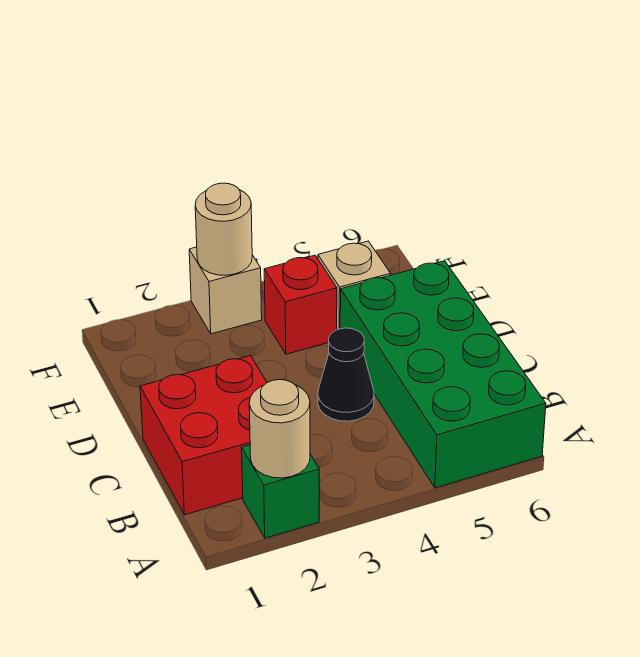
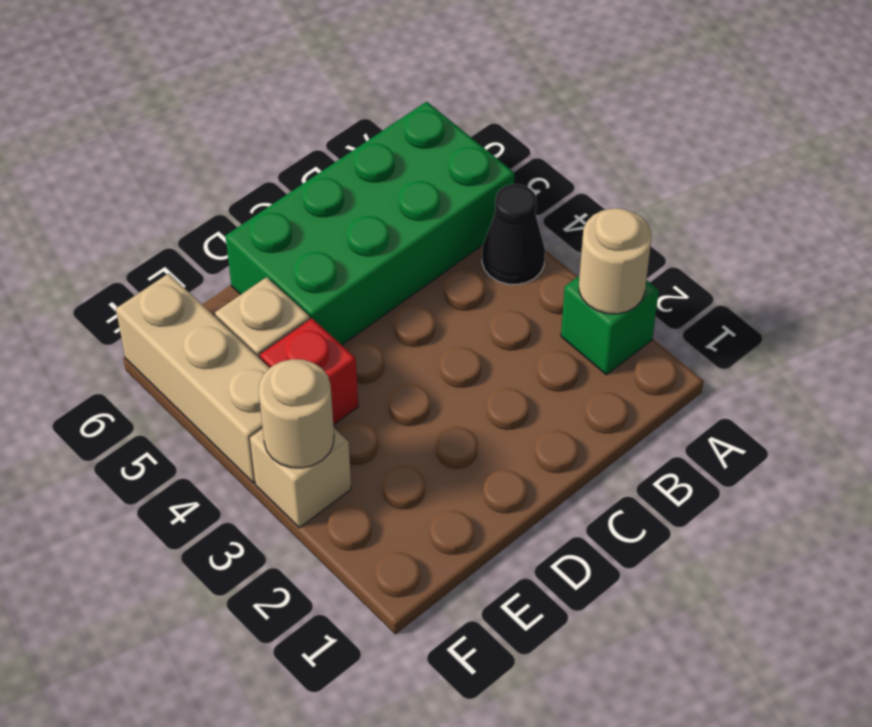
red 2x2 brick [140,356,267,515] -> none
black 1x1 cone [318,328,374,421] -> black 1x1 cone moved to [482,184,545,284]
none -> tan 1x3 brick [116,273,269,483]

